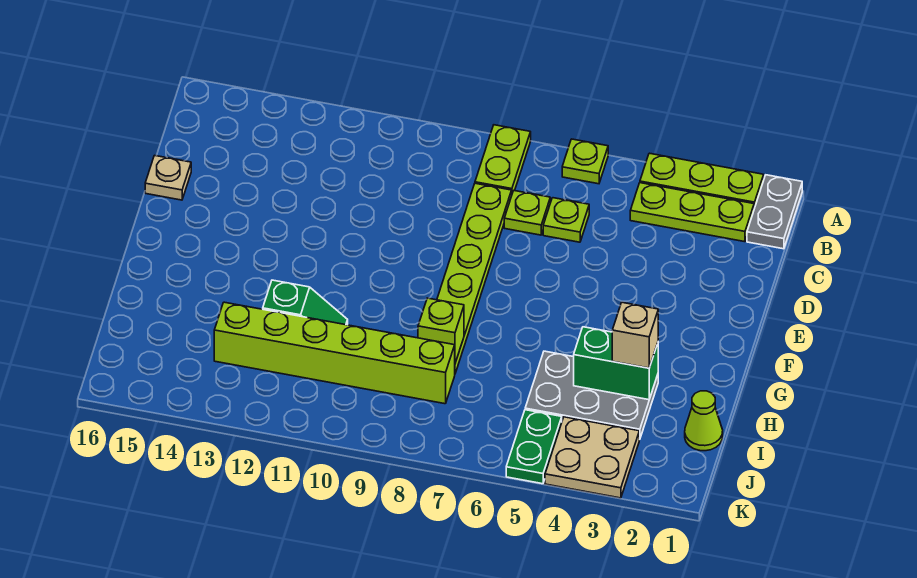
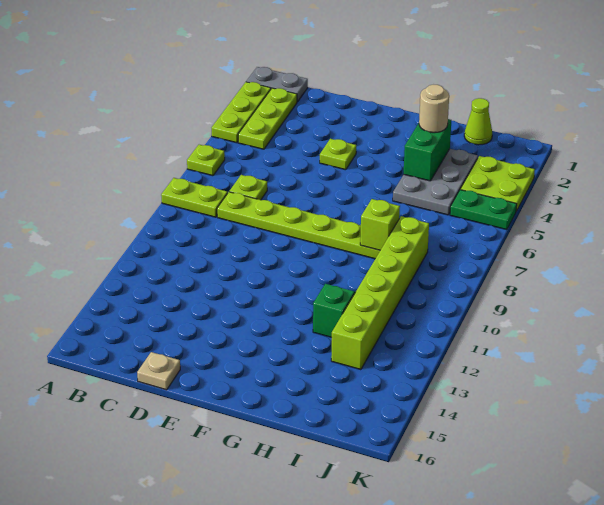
lime 1x1 plate [543,198,589,242] -> lime 1x1 plate moved to [320,139,356,170]
tan 1x1 brick [612,302,658,368] -> tan 1x1 round brick [419,85,449,133]
tan 2x2 plate [545,417,639,498] -> lime 2x2 plate [460,156,535,211]

